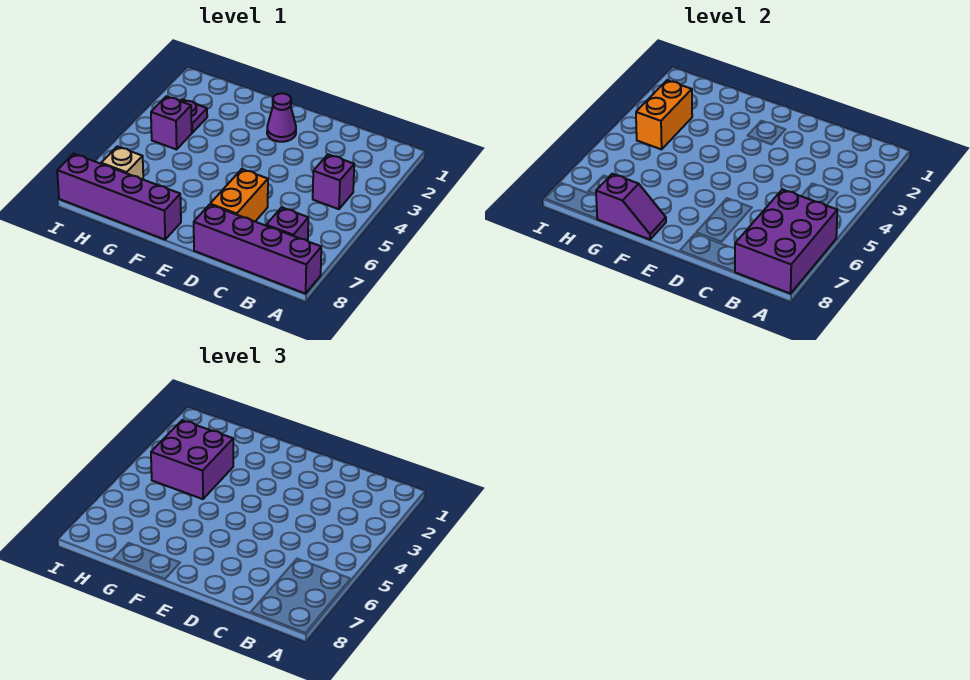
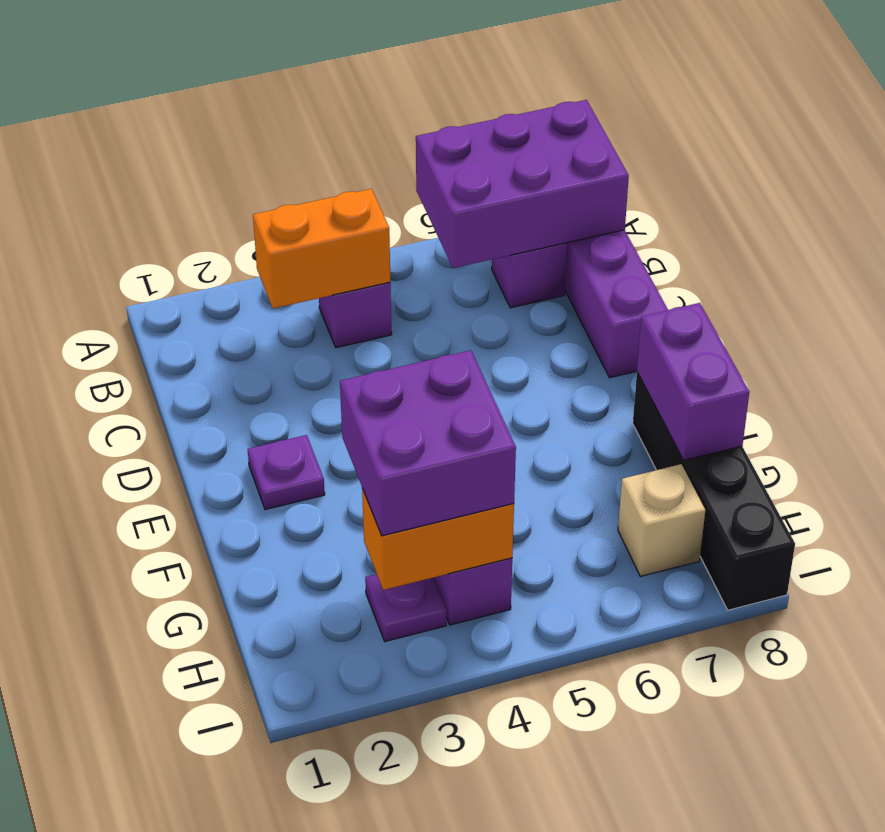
orange 1x2 brick [210,169,268,221] -> orange 1x2 brick moved to [253,189,390,308]
purple 1x1 cone [267,93,296,142] -> purple 1x1 plate [248,435,325,510]
purple 1x4 brick [57,154,181,240] -> black 1x4 brick [633,372,795,610]
purple 1x2 slope [596,174,666,240] -> purple 1x2 brick [637,303,749,460]

